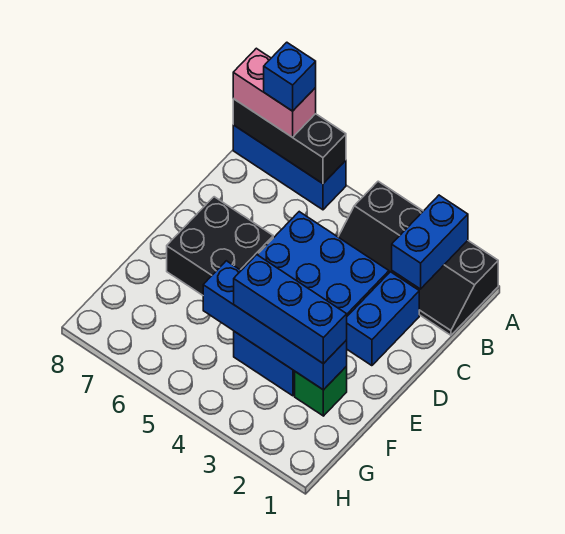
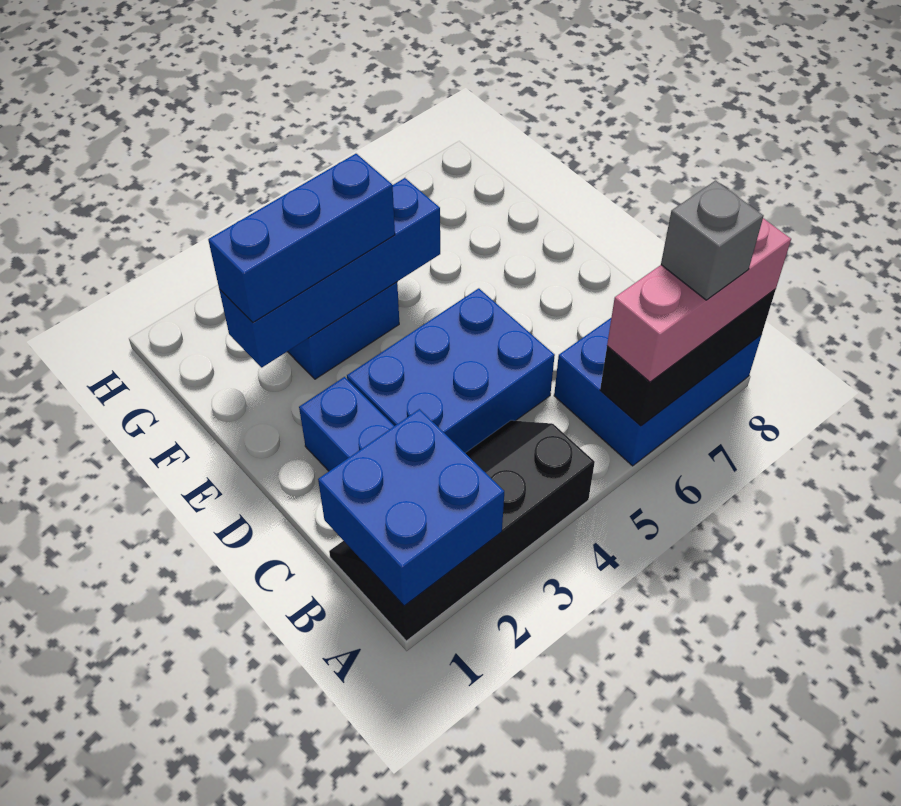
blue 1x2 brick [392,195,468,289] -> blue 2x2 brick [318,409,504,606]
blue 1x3 brick [233,125,346,210] -> blue 2x3 brick [554,318,761,466]
pink 1x2 brick [233,48,316,137] -> pink 1x3 brick [607,218,791,382]
blue 1x1 brick [264,42,316,111] -> grey 1x1 brick [661,181,764,300]
black 2x2 brick [167,197,273,295] -> none
green 1x1 brick [295,367,347,416] -> none

